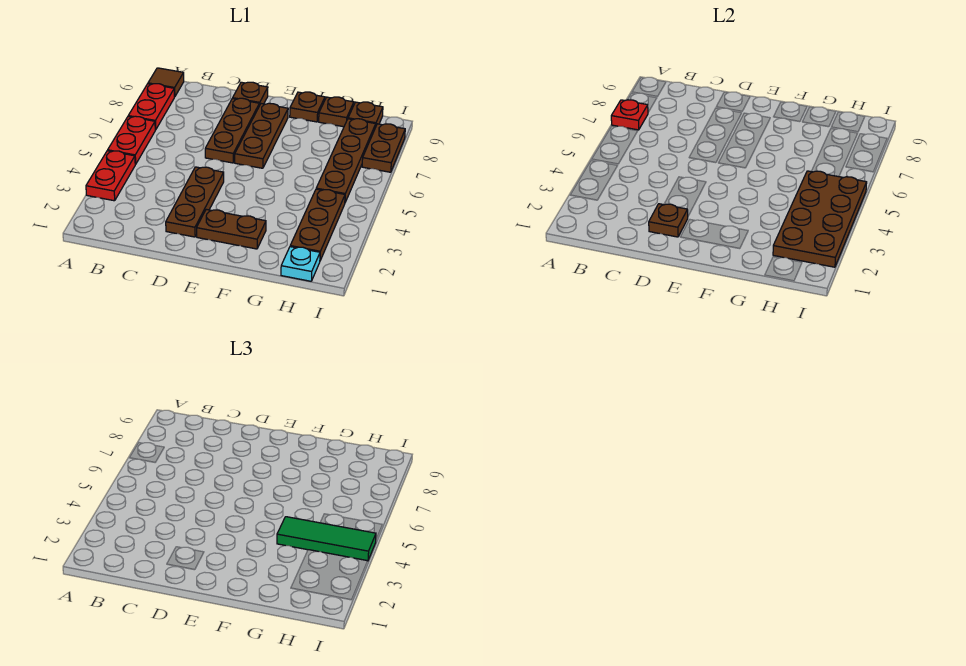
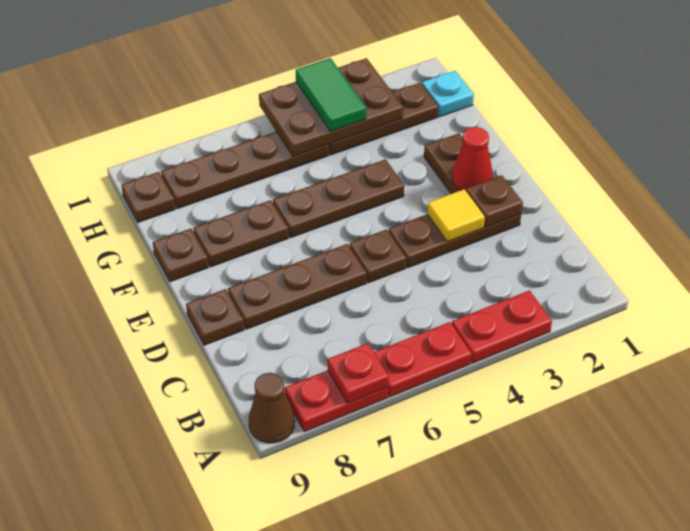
brown 1x1 tile [148,68,184,97] -> brown 1x1 cone [249,373,295,443]
none -> yellow 1x1 tile [427,189,485,242]
none -> red 1x1 cone [452,127,493,191]
brown 1x3 plate [235,103,288,168] -> brown 1x3 plate moved to [273,159,404,238]
green 1x3 tile [277,517,376,561] -> green 1x2 tile [296,58,366,131]
brown 1x1 plate [319,97,354,127] -> brown 1x1 plate moved to [350,229,406,283]
brown 2x4 plate [773,171,867,267] -> brown 2x3 plate [259,58,403,156]
brown 1x2 plate [362,124,405,172] -> brown 1x2 plate moved to [193,200,289,267]

